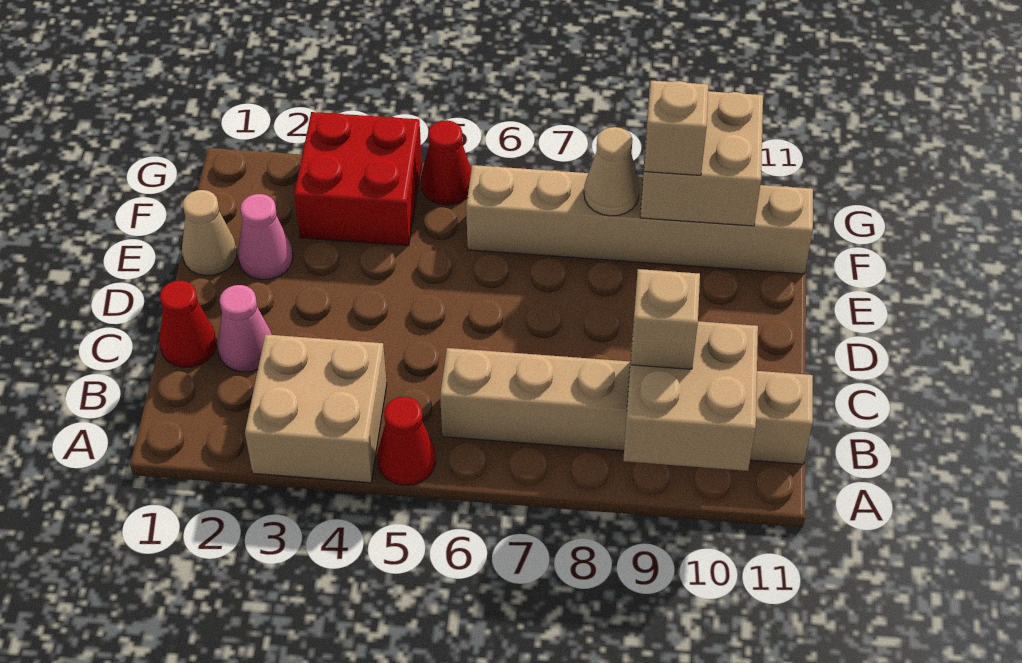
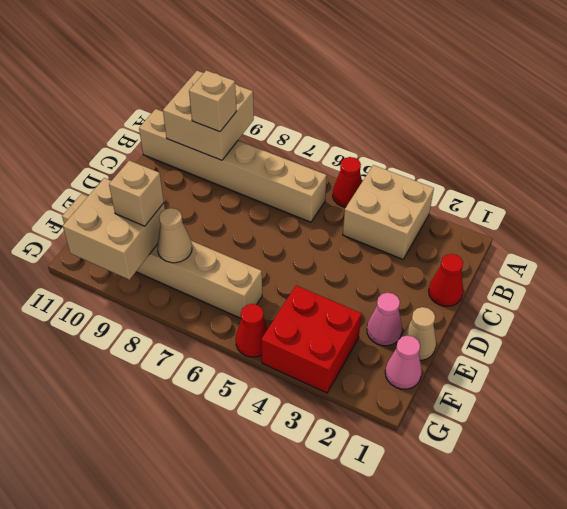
pink 1x1 cone [218,285,272,372] -> pink 1x1 cone moved to [385,335,422,389]

